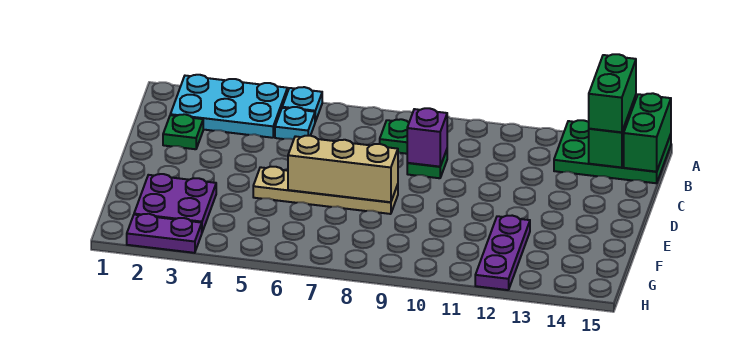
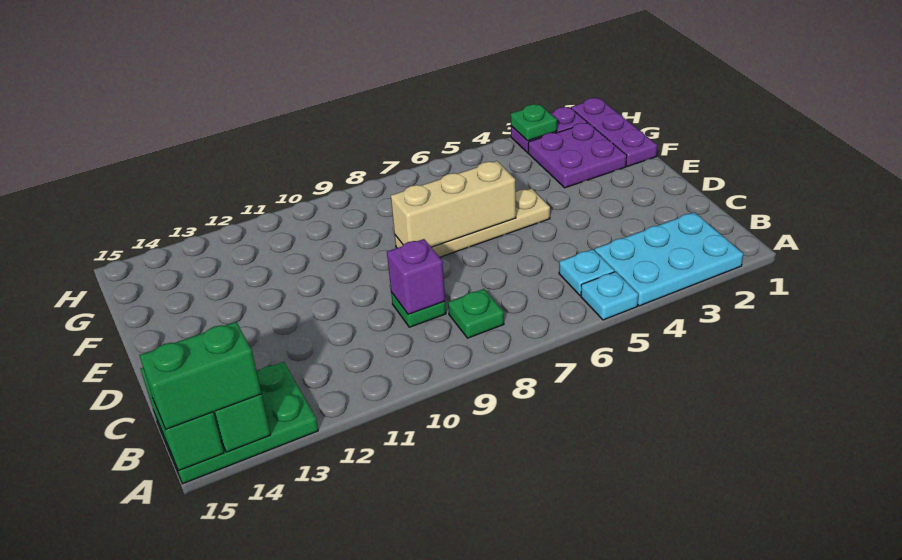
green 1x2 brick [589,54,636,132] -> green 1x2 brick turned to [139,322,261,429]
green 1x1 plate [163,114,203,149] -> green 1x1 plate moved to [511,104,557,141]
purple 1x3 plate [475,216,530,290] -> purple 1x3 plate moved to [571,98,657,166]

